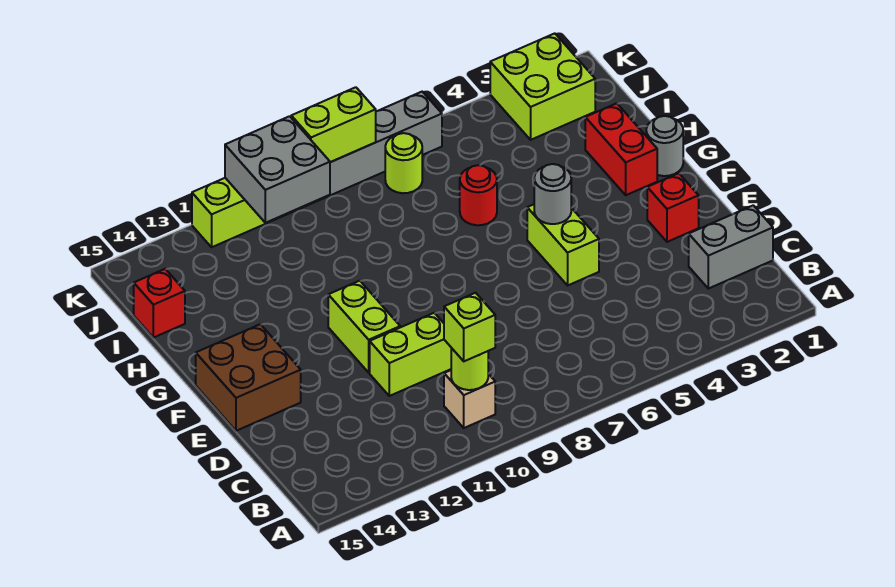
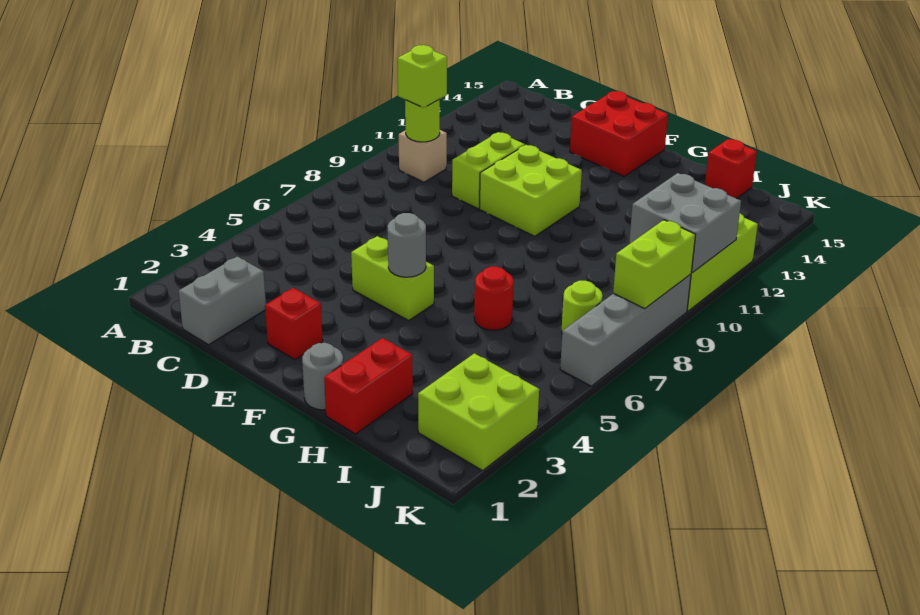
lime 1x2 brick [328,281,400,373] -> lime 2x2 brick [479,145,582,236]
brown 2x2 brick [196,324,301,431] -> red 2x2 brick [570,91,668,176]
red 1x2 brick [585,103,657,195] -> red 1x2 brick turned to [324,338,413,434]

